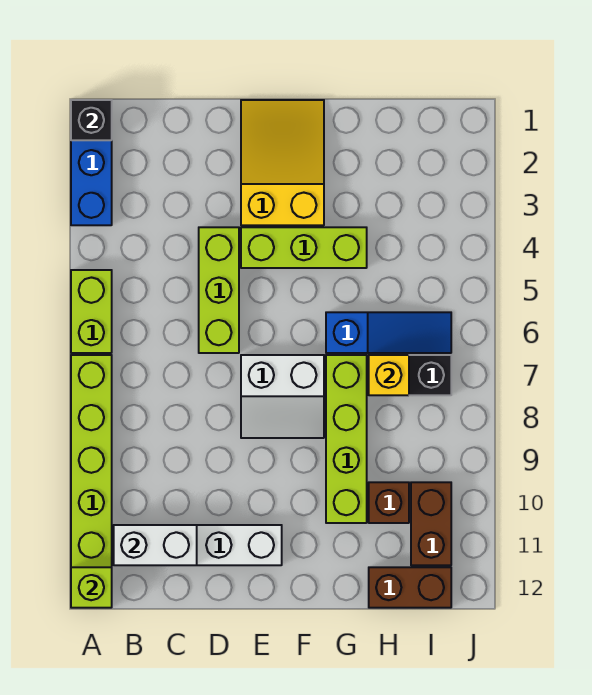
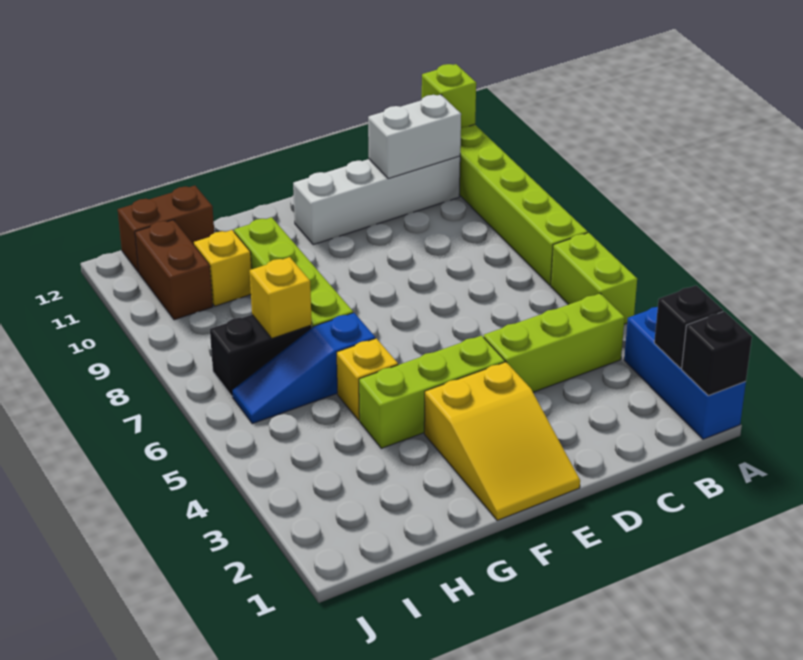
none -> black 1x1 brick [654,285,723,368]
lime 1x3 brick [199,227,239,353] -> lime 1x3 brick turned to [484,294,625,392]
white 2x2 slope [241,355,324,438] -> none
none -> yellow 1x1 brick [337,338,398,420]
brown 1x1 brick [369,482,409,523] -> yellow 1x1 brick [194,230,251,306]

